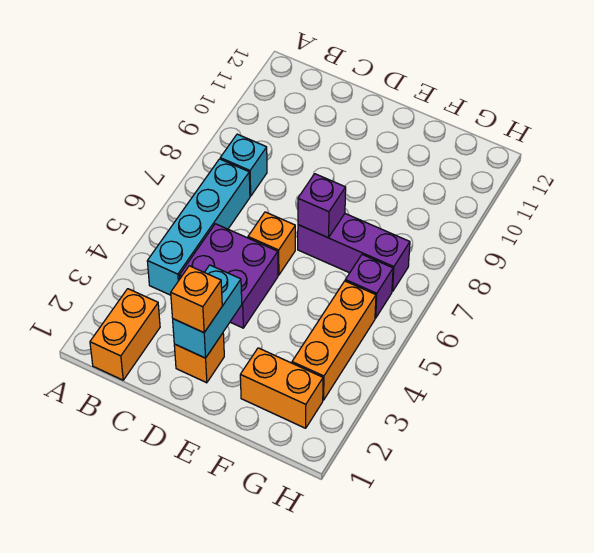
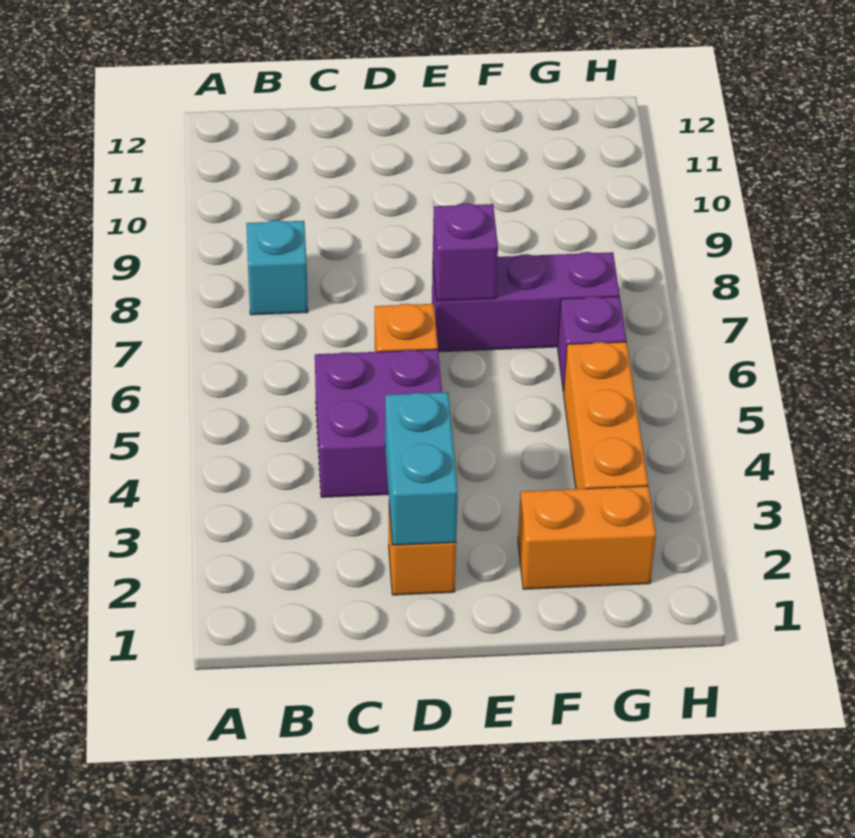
orange 1x2 brick [90,289,160,380] -> none
cyan 1x4 brick [147,159,250,295] -> none
orange 1x1 brick [171,266,222,333] -> none

